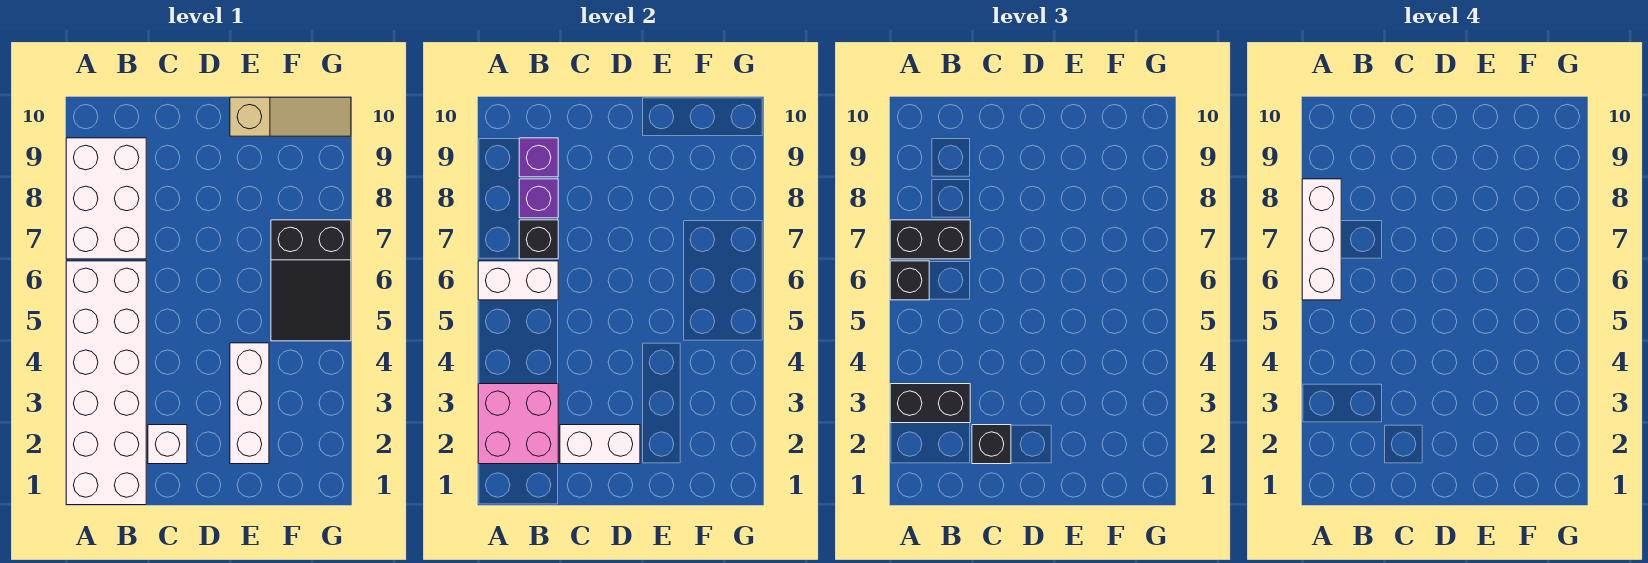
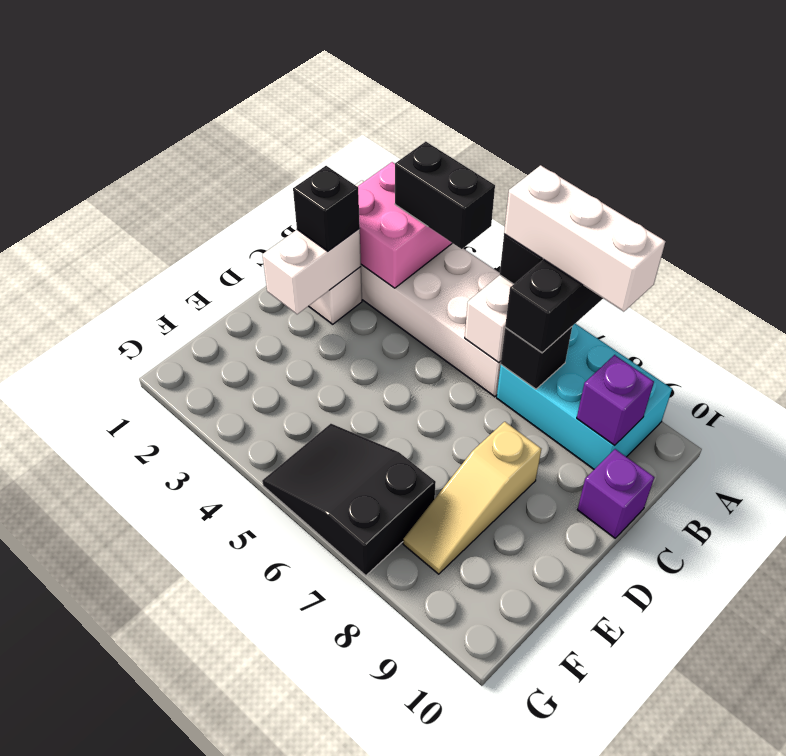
black 1x2 brick [890,384,970,423] -> black 1x2 brick turned to [395,142,495,249]
white 2x3 brick [66,138,146,259] -> cyan 2x3 brick [497,324,672,469]
purple 1x1 brick [519,179,558,218] -> purple 1x1 brick moved to [577,449,654,538]
white 1x3 brick [230,343,269,464] -> none
tan 1x3 slope [230,97,351,136] -> tan 1x3 slope moved to [403,422,541,574]

